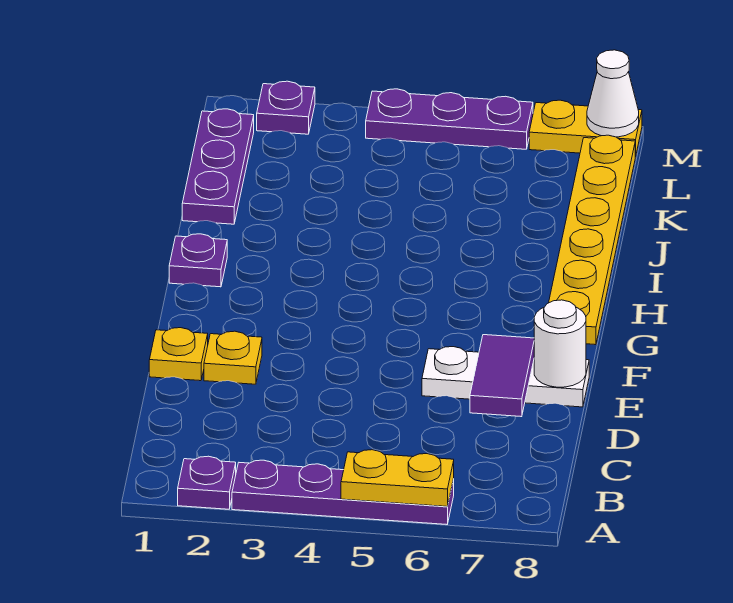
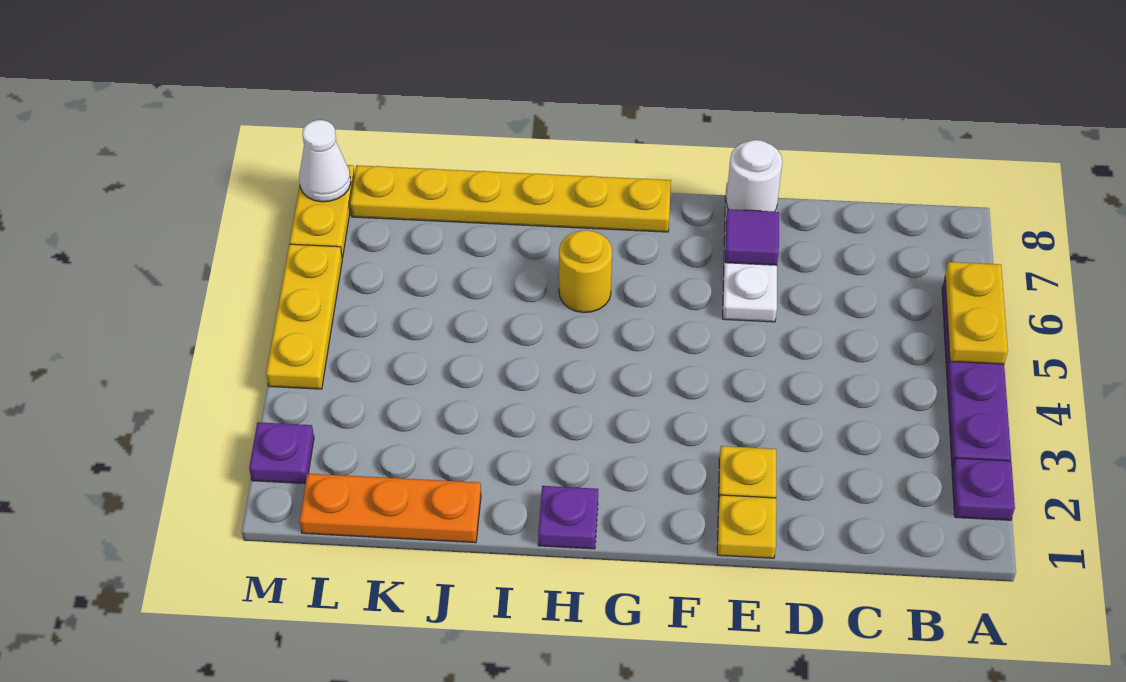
purple 1x2 tile [470,335,534,417] -> purple 1x1 tile [725,209,779,265]
none -> yellow 1x1 round brick [559,230,612,313]
purple 1x3 plate [182,109,254,224] -> orange 1x3 plate [300,474,481,543]
purple 1x3 plate [366,89,533,149] -> yellow 1x3 plate [266,244,342,389]

